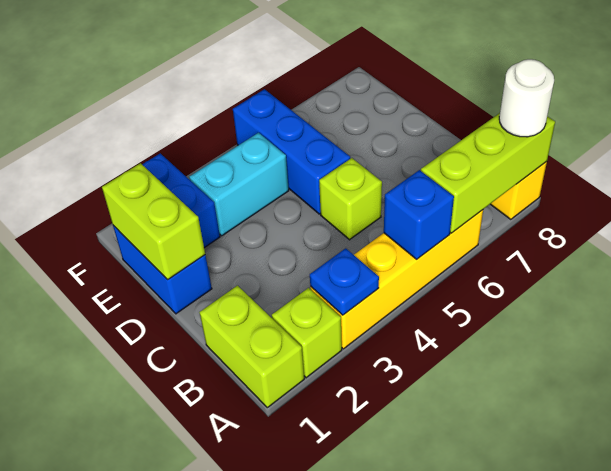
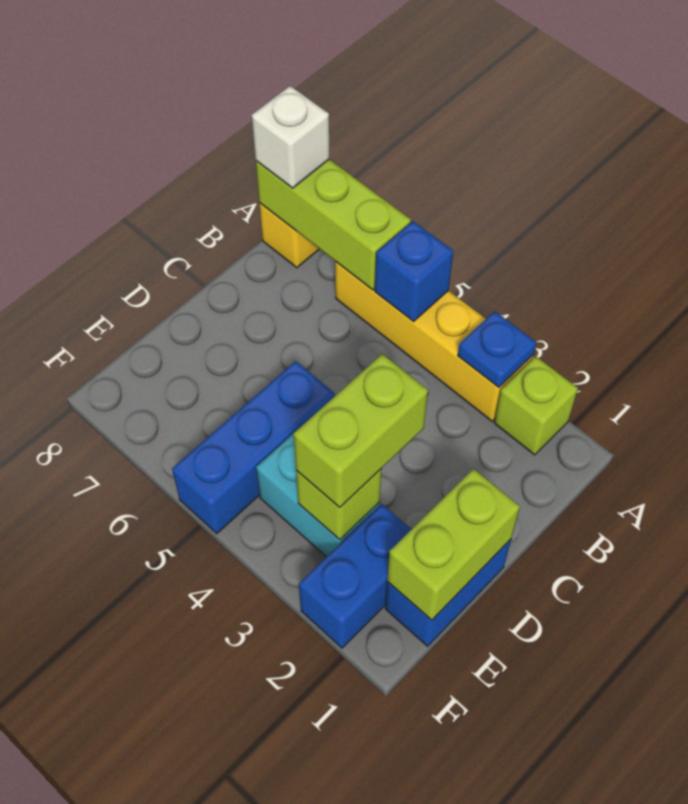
lime 1x2 brick [200,286,304,408] -> lime 1x2 brick moved to [294,354,428,508]
white 1x1 round brick [499,59,554,137] -> white 1x1 brick [252,86,330,188]
lime 1x1 brick [319,158,382,240] -> lime 1x1 brick moved to [296,469,382,540]

